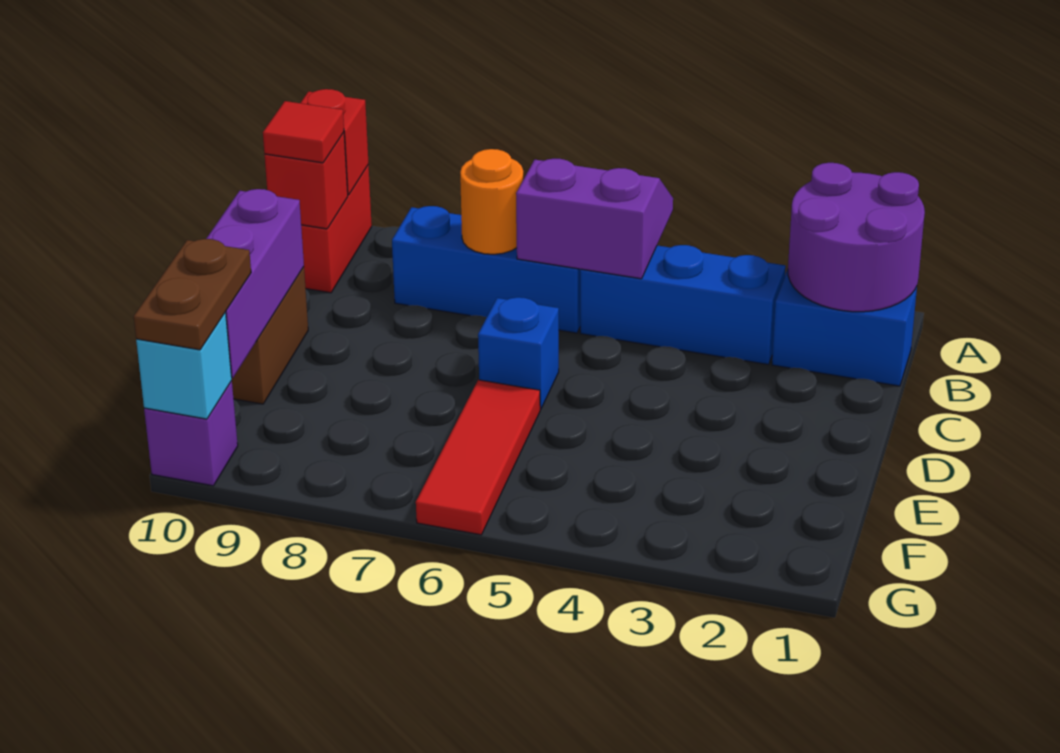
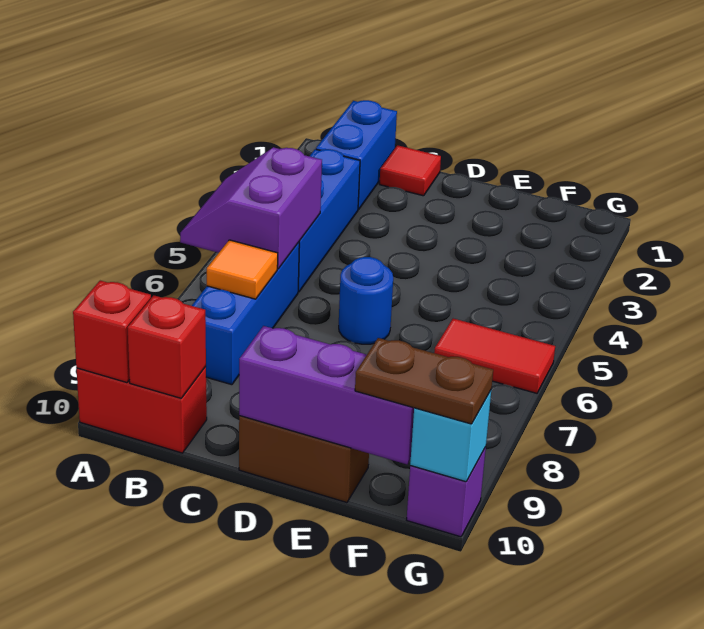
purple 2x2 round brick [788,163,925,312] -> none
orange 1x1 round brick [460,149,523,254] -> orange 1x1 tile [207,240,278,299]
red 1x1 tile [263,101,344,163] -> red 1x1 tile moved to [380,145,441,196]
blue 1x1 brick [478,297,559,409] -> blue 1x1 round brick [339,257,393,344]
red 1x3 tile [416,380,540,535] -> red 1x2 tile [434,319,555,393]

